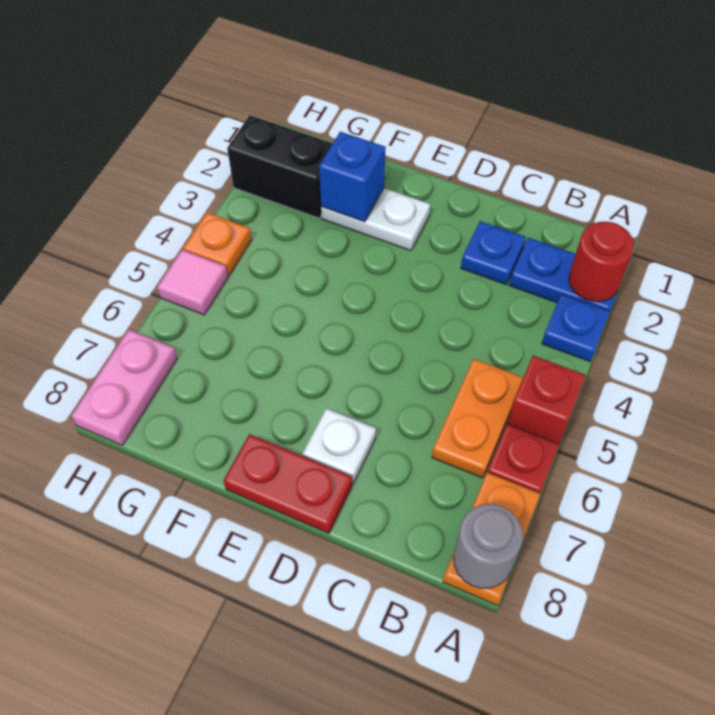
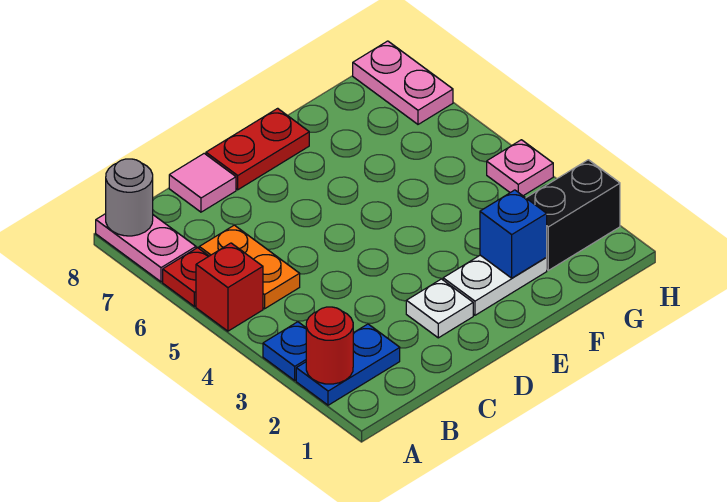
orange 1x2 plate [443,472,540,605] -> pink 1x2 plate [96,214,196,282]
blue 1x1 plate [461,221,526,285] -> none
white 1x1 plate [303,408,376,483] -> white 1x1 plate moved to [406,279,473,338]
orange 1x1 plate [183,213,251,276] -> pink 1x1 plate [487,140,553,196]
pink 1x1 tile [158,250,228,315] -> pink 1x1 tile moved to [169,153,236,212]

